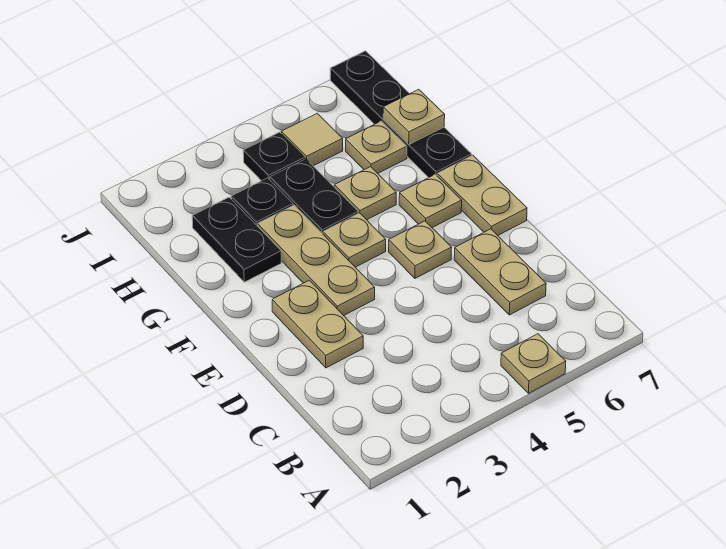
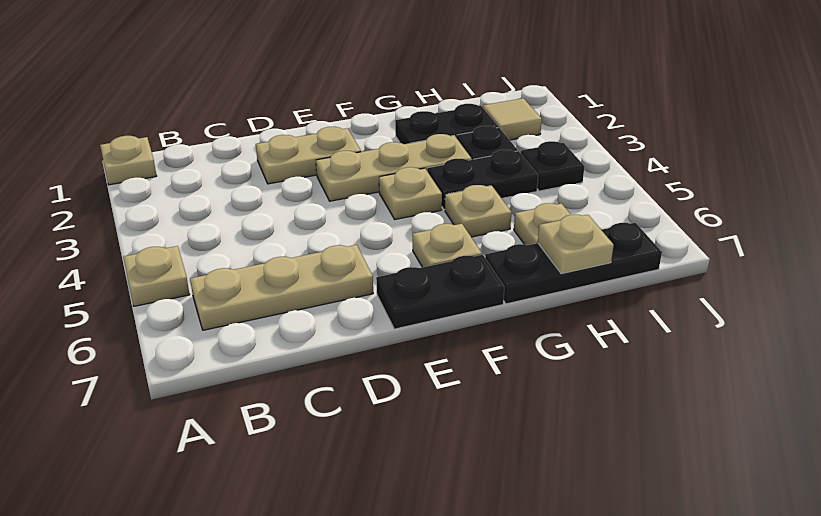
tan 1x2 plate [454,229,546,315] -> tan 1x3 plate [190,245,373,330]
tan 1x1 plate [389,221,452,278] -> tan 1x1 plate moved to [100,136,157,185]
tan 1x2 plate [437,155,527,235] -> black 1x2 plate [376,255,504,329]
black 1x4 plate [330,51,472,178] -> black 1x3 plate [485,223,662,304]
tan 1x1 tile [281,113,343,166] -> tan 1x1 tile moved to [483,98,542,140]

